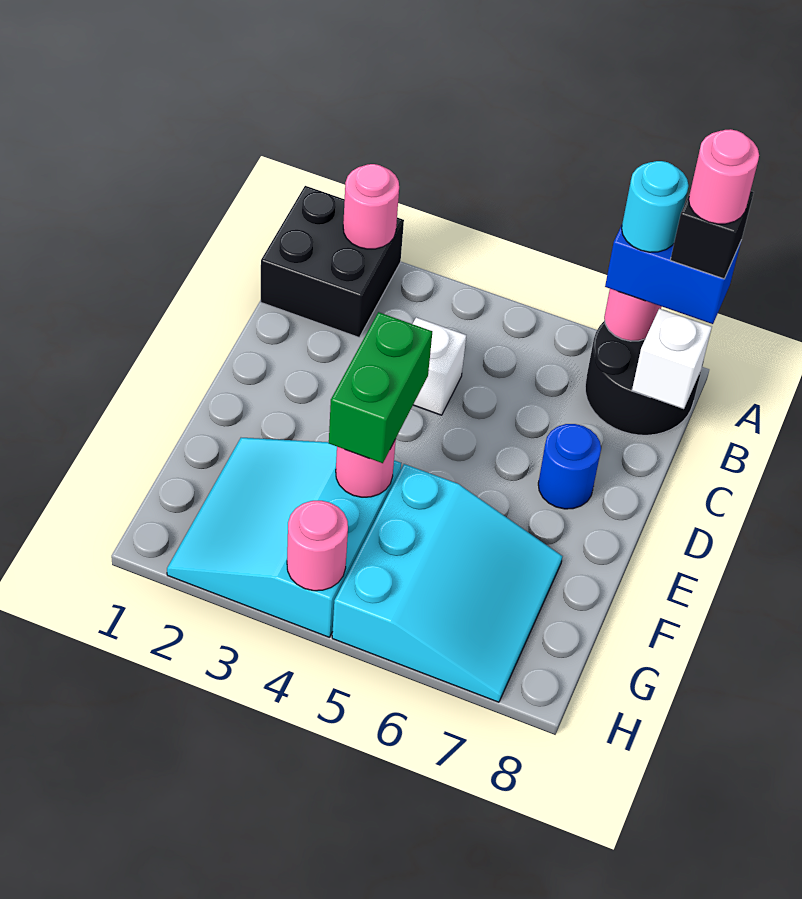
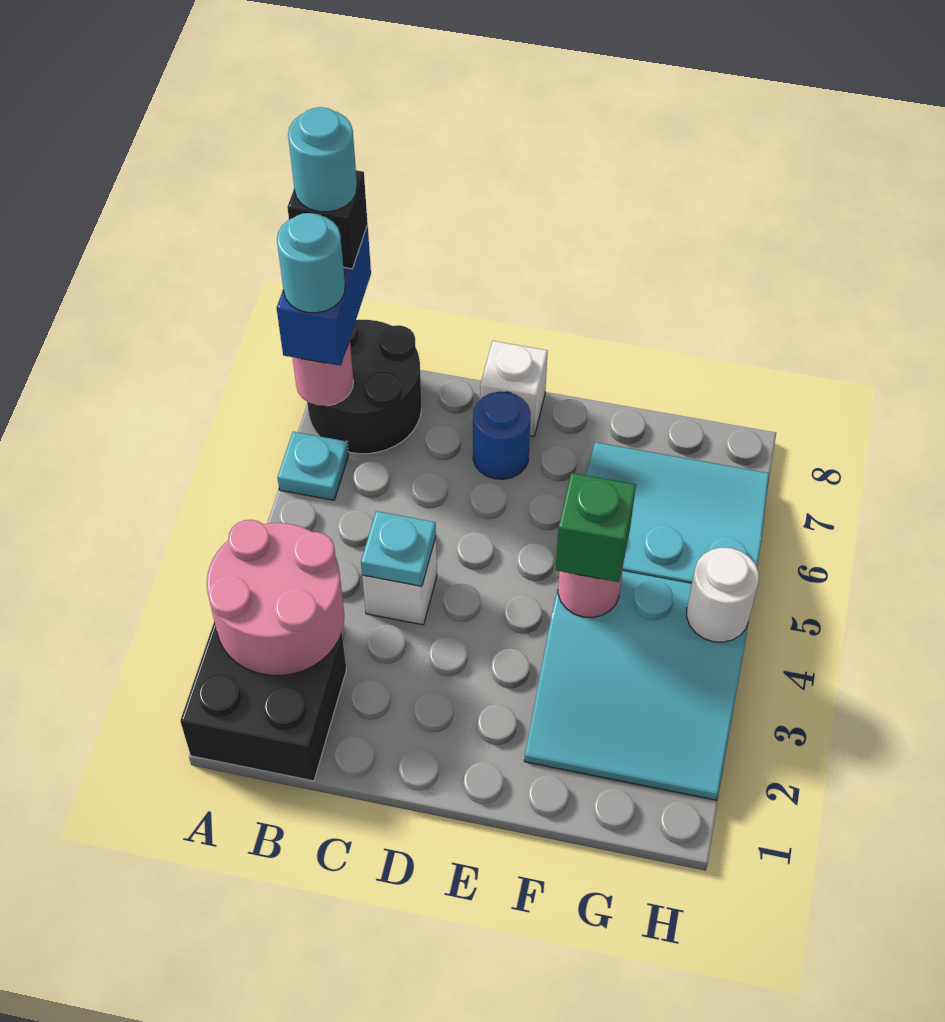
pink 1x1 round brick [343,164,399,249] -> pink 2x2 round brick [207,520,344,676]
none -> cyan 1x1 plate [277,432,349,500]
pink 1x1 round brick [689,129,759,224] -> cyan 1x1 round brick [288,107,357,212]
white 1x1 brick [632,308,712,409] -> white 1x1 brick moved to [480,341,548,436]
none -> cyan 1x1 plate [361,511,436,586]
green 1x2 brick [329,312,432,463] -> green 1x1 brick [555,473,636,582]
pink 1x1 round brick [287,501,348,591] -> white 1x1 round brick [687,547,759,642]

